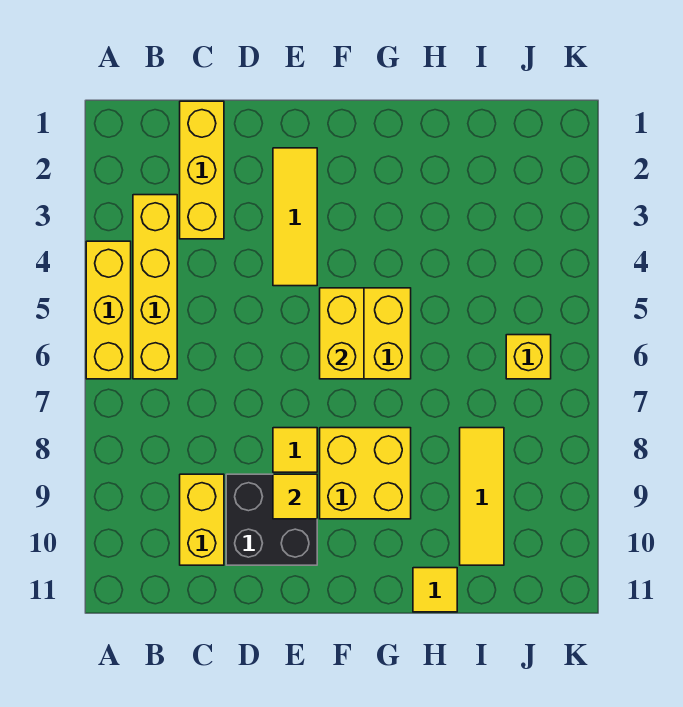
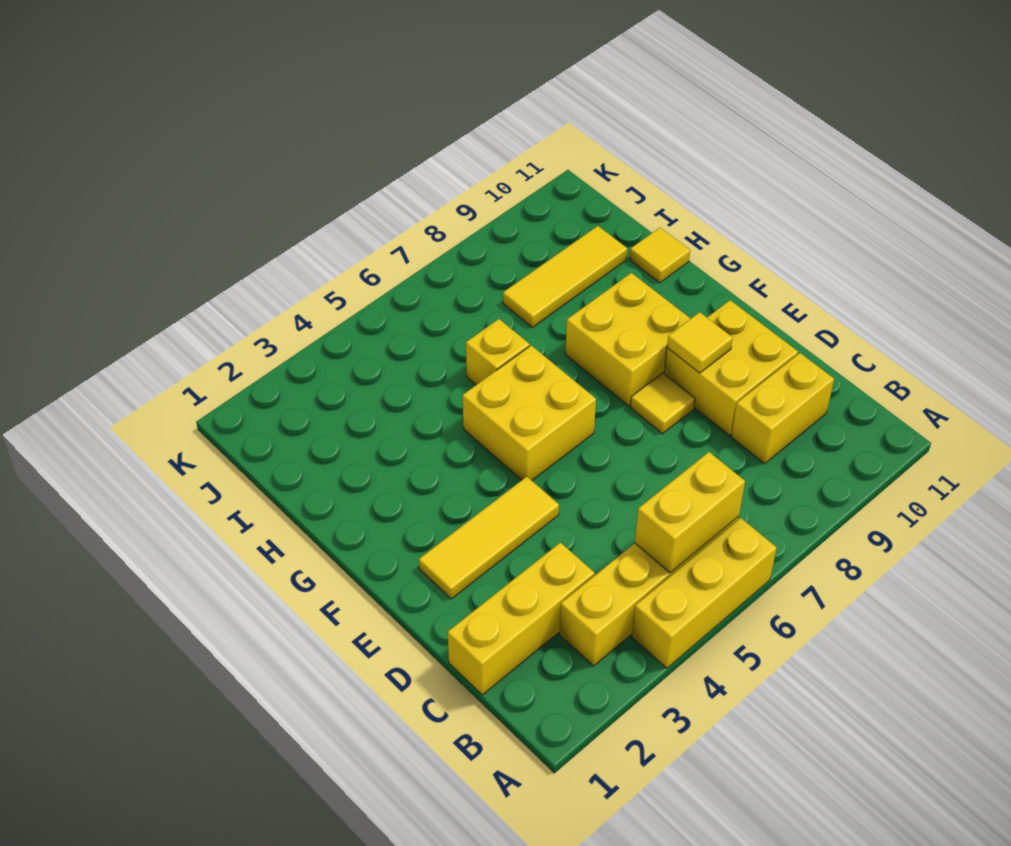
black 2x2 brick [226,474,317,565] -> yellow 2x2 brick [664,300,798,436]
yellow 1x2 brick [320,288,364,379] -> yellow 1x2 brick moved to [635,452,745,573]
yellow 1x1 brick [506,335,551,379] -> yellow 1x1 brick moved to [466,319,530,385]

